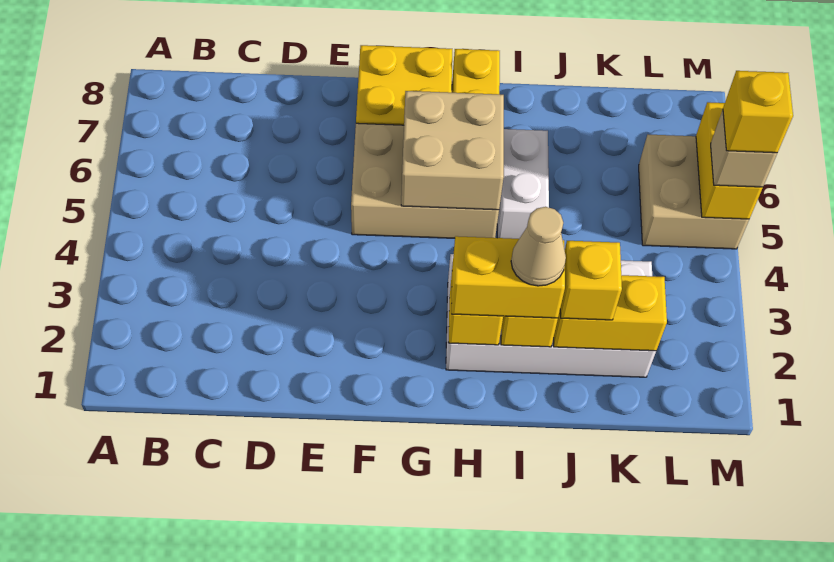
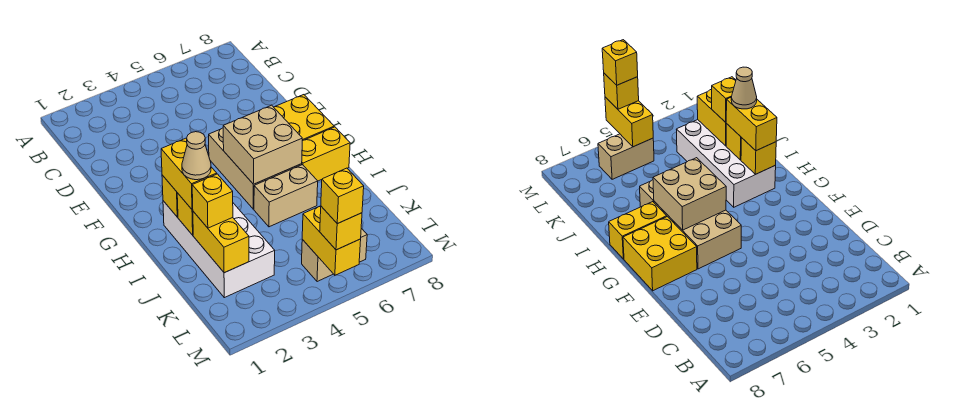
white 1x2 brick [497,129,549,239] -> tan 1x2 brick [254,165,318,227]
tan 2x2 brick [639,135,749,249] -> tan 1x2 brick [302,228,367,282]
yellow 1x2 brick [696,102,763,219] -> yellow 1x2 brick turned to [302,206,361,275]
tan 1x1 brick [711,110,777,187] -> yellow 1x1 brick [320,206,362,250]

